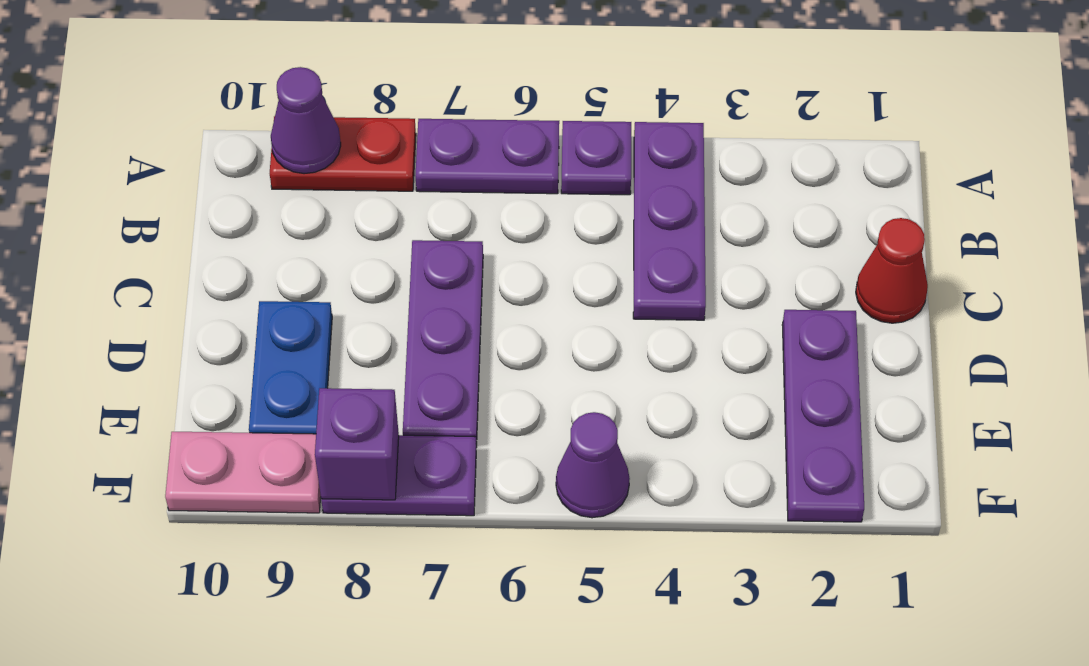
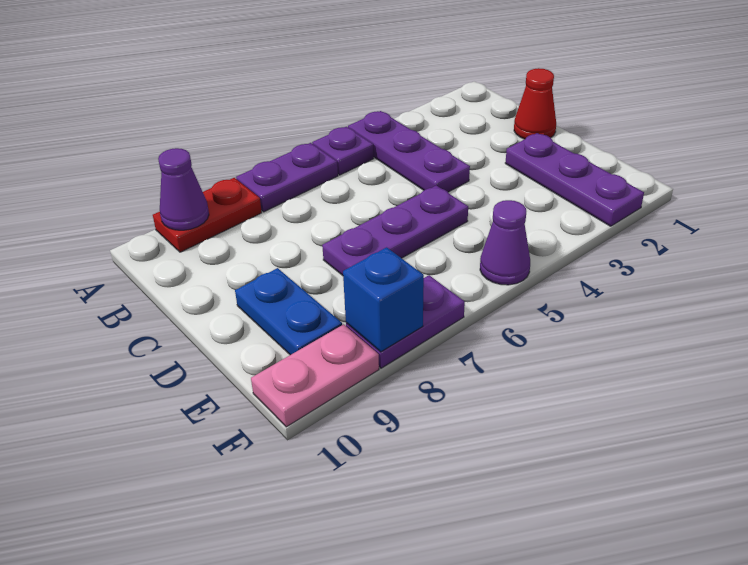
purple 1x3 plate [403,240,483,447] -> purple 1x3 plate turned to [322,185,468,276]
purple 1x1 brick [315,388,399,500] -> blue 1x1 brick [343,247,424,352]

